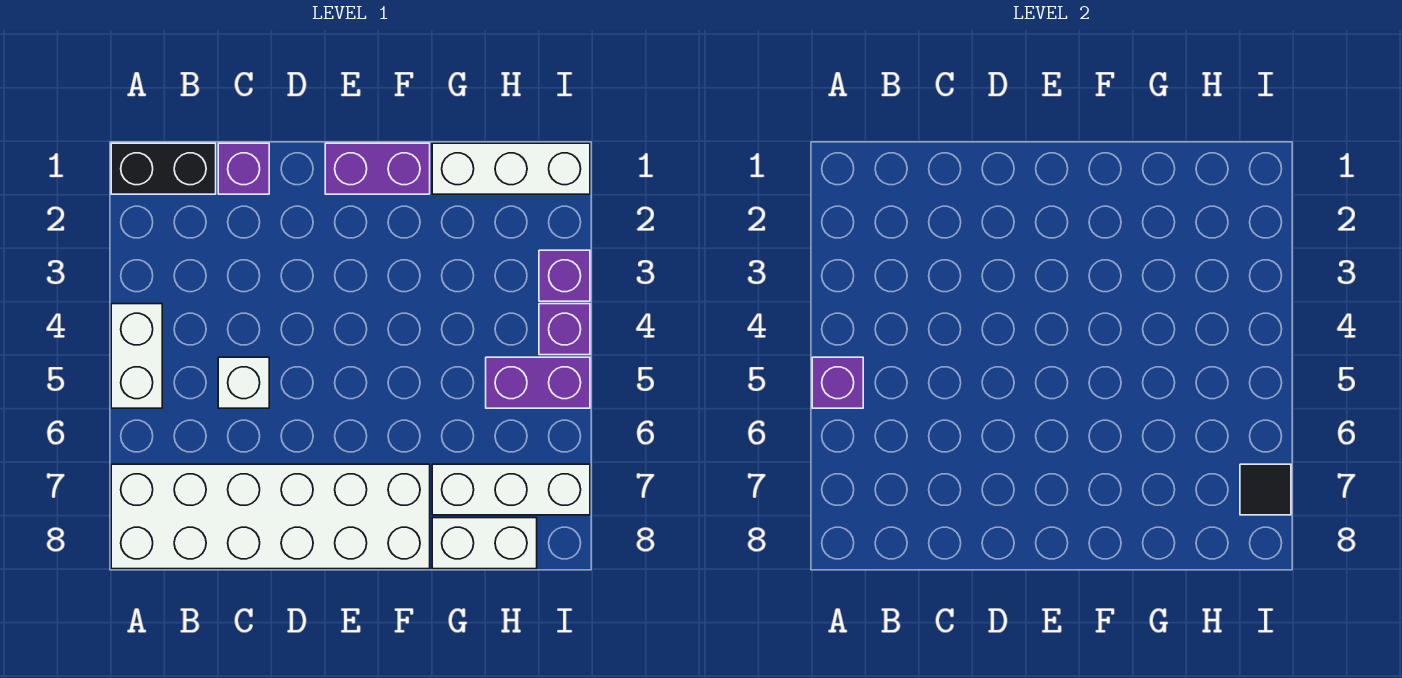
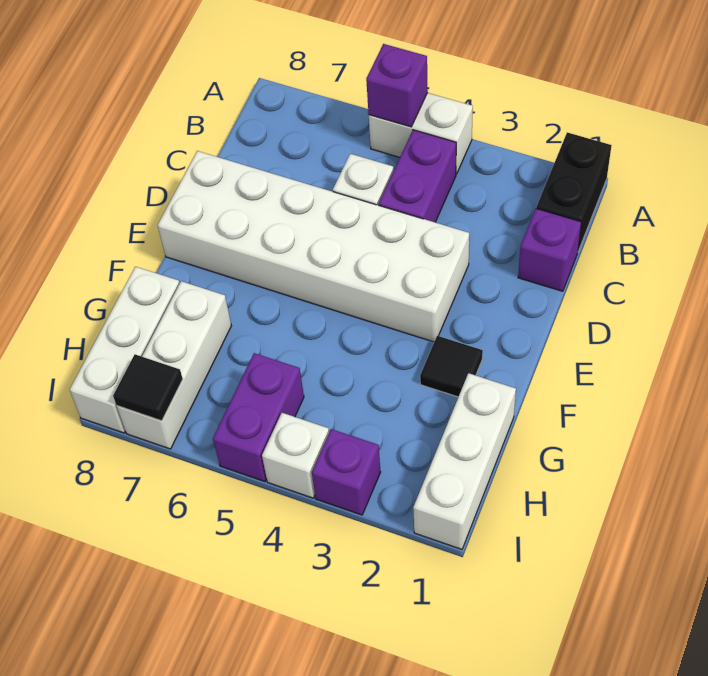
white 2x6 brick [111,464,430,569] -> white 2x6 brick turned to [158,151,469,342]
purple 1x2 brick [325,143,430,194] -> purple 1x2 brick moved to [379,130,456,222]
none -> black 1x1 tile [420,336,483,397]
white 1x2 brick [432,518,537,569] -> white 1x3 brick [70,267,180,433]
purple 1x1 brick [539,304,590,355] -> white 1x1 brick [262,413,329,498]

